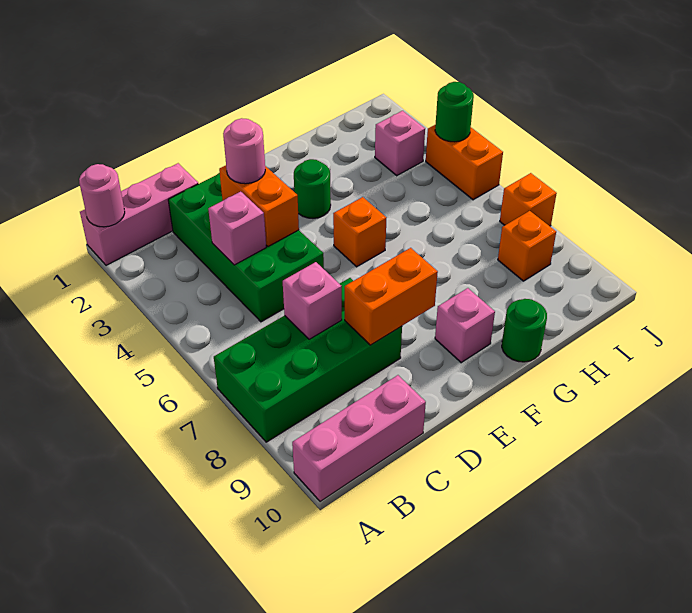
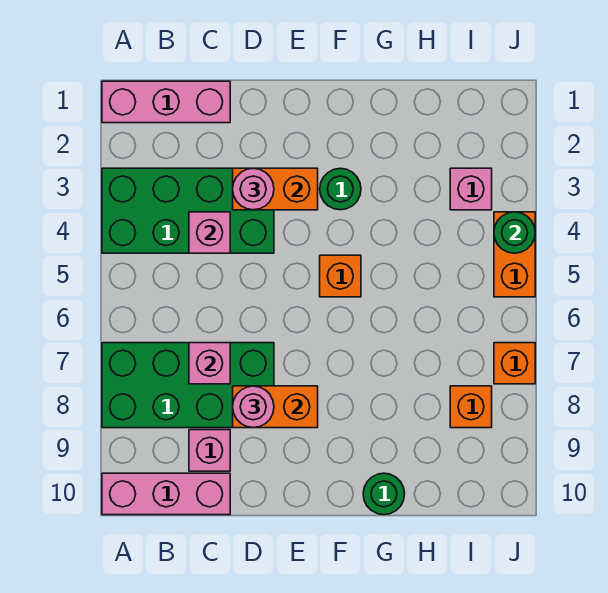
pink 1x1 round brick [79,164,125,227] -> pink 1x1 round brick moved to [233,386,274,428]
green 2x4 brick [168,173,324,322] -> green 2x4 brick turned to [102,168,274,253]
orange 1x2 brick [219,165,299,246] -> orange 1x2 brick turned to [233,168,318,210]
pink 1x1 brick [435,288,495,363] -> pink 1x1 brick moved to [189,430,230,471]

